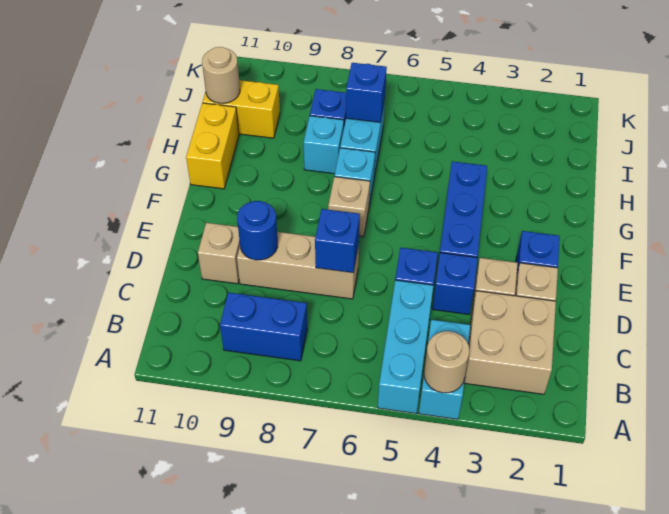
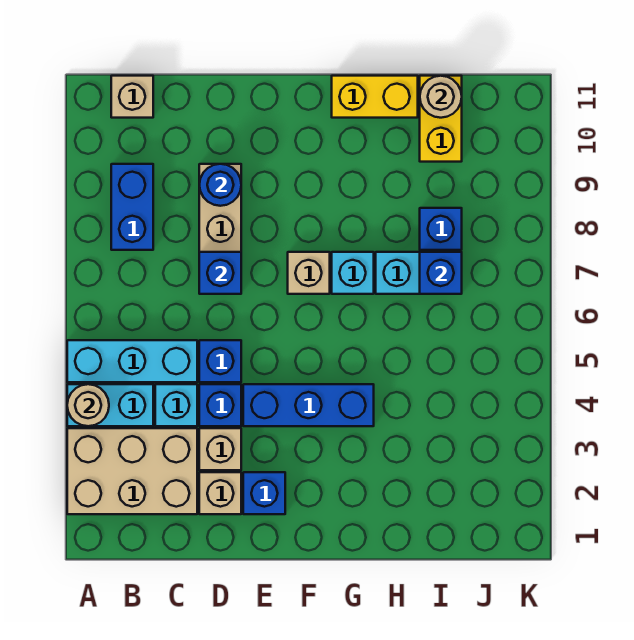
tan 2x2 brick [464,291,556,394] -> tan 2x3 brick [67,428,197,514]
tan 1x1 brick [198,223,240,284] -> tan 1x1 brick moved to [111,76,153,118]
cyan 1x1 brick [304,116,344,174] -> cyan 1x1 brick moved to [155,384,197,426]

